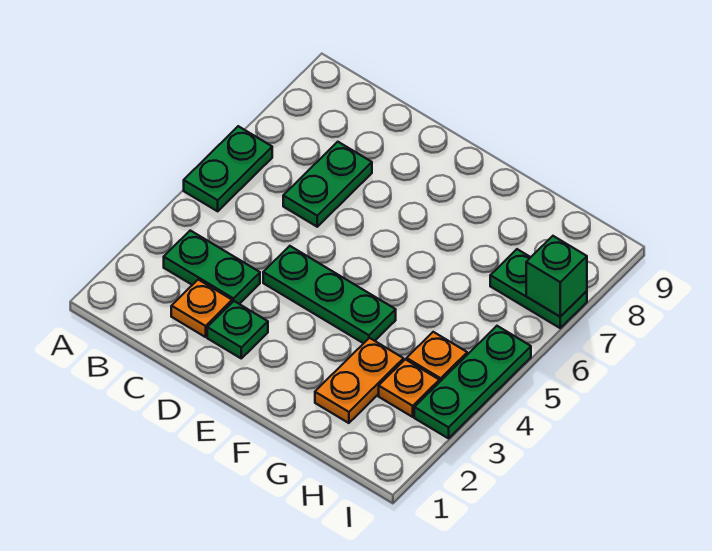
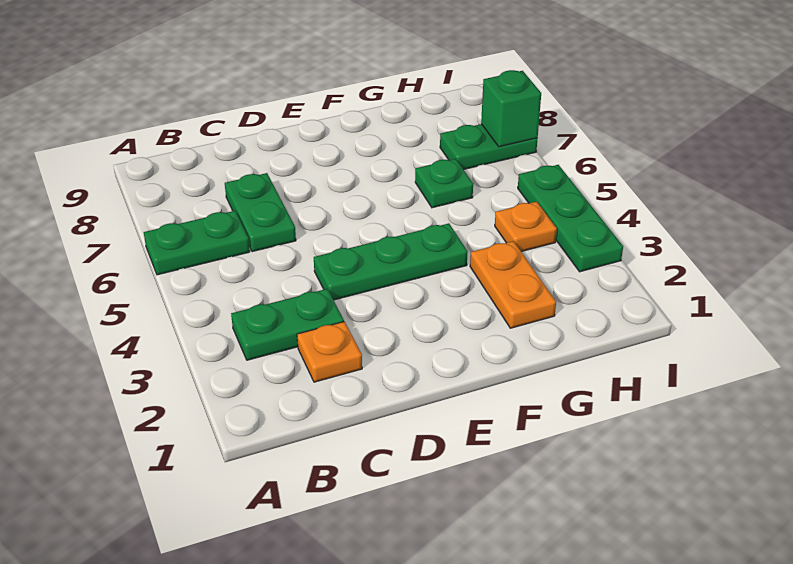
green 1x2 plate [184,126,272,211] -> green 1x2 plate turned to [144,211,250,275]
green 1x1 plate [207,301,268,358] -> green 1x1 plate moved to [415,159,473,208]
orange 1x1 plate [379,359,439,417] -> none

